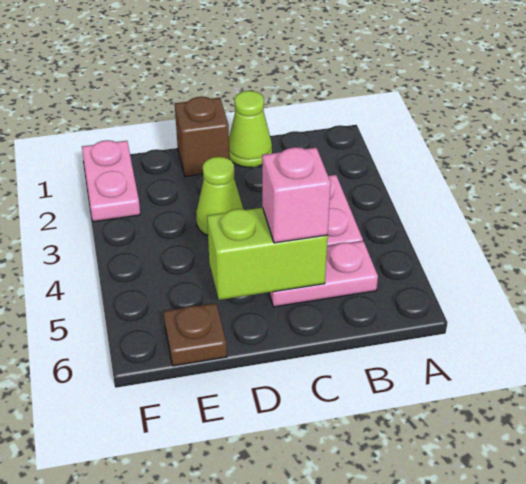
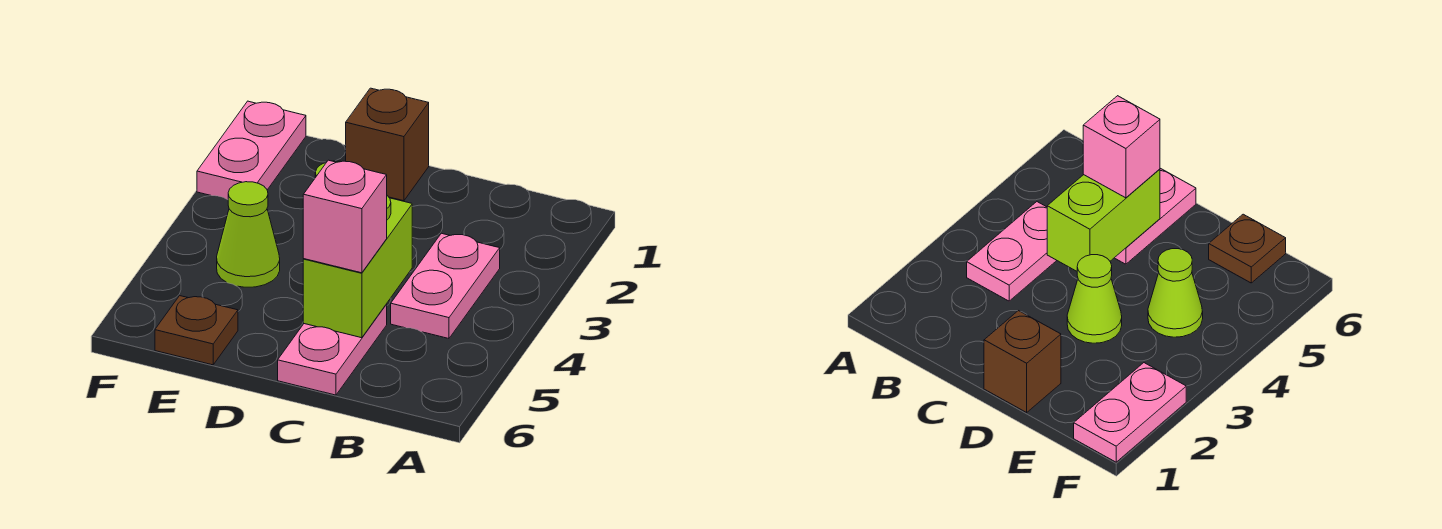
pink 1x2 plate [269,241,378,307] -> pink 1x2 plate turned to [278,305,387,395]
lime 1x1 cone [229,91,272,167] -> lime 1x1 cone moved to [217,182,280,287]
lime 1x2 brick [207,208,328,300] -> lime 1x2 brick turned to [303,196,412,338]

